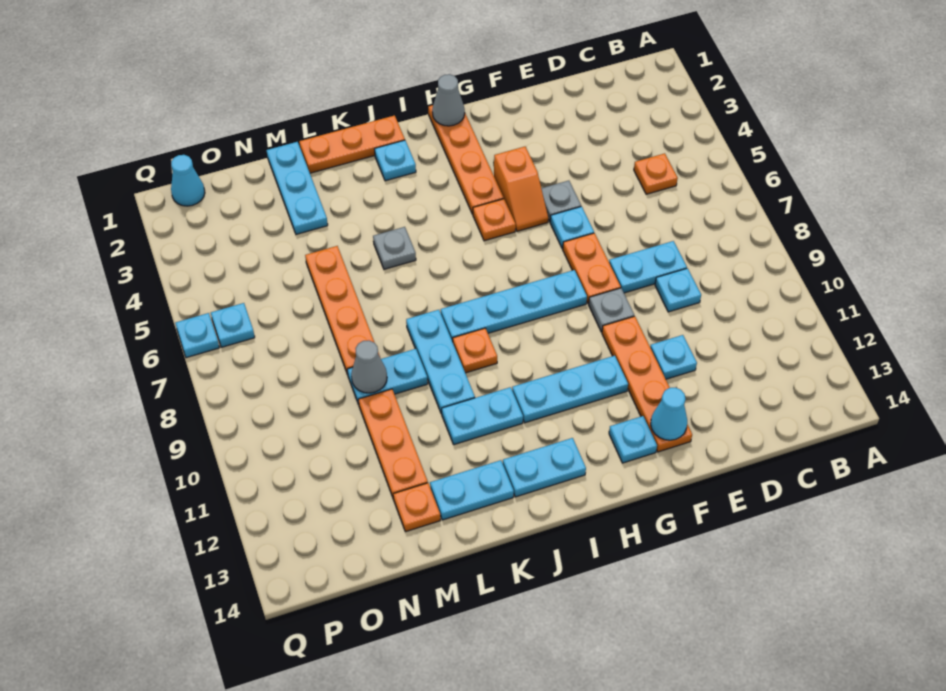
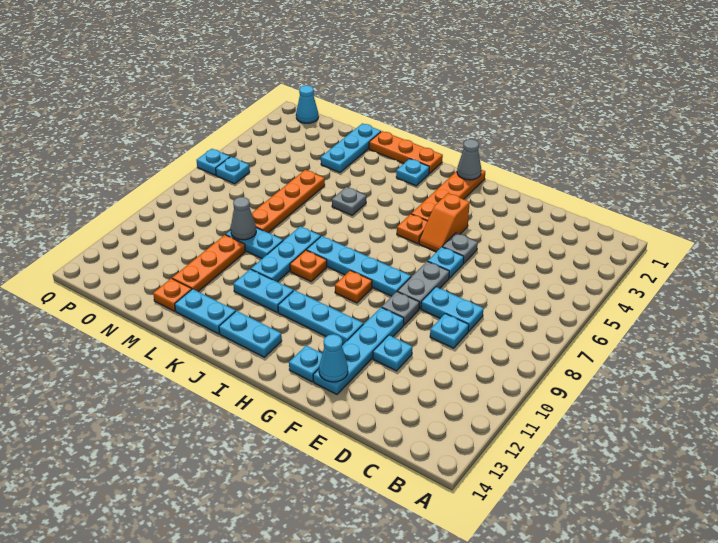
orange 1x1 plate [634,153,678,194] -> orange 1x1 plate moved to [335,270,372,303]
orange 1x2 plate [563,233,621,304] -> grey 1x2 plate [397,261,449,309]
orange 1x4 plate [602,316,692,452] -> cyan 1x4 plate [313,307,404,394]

